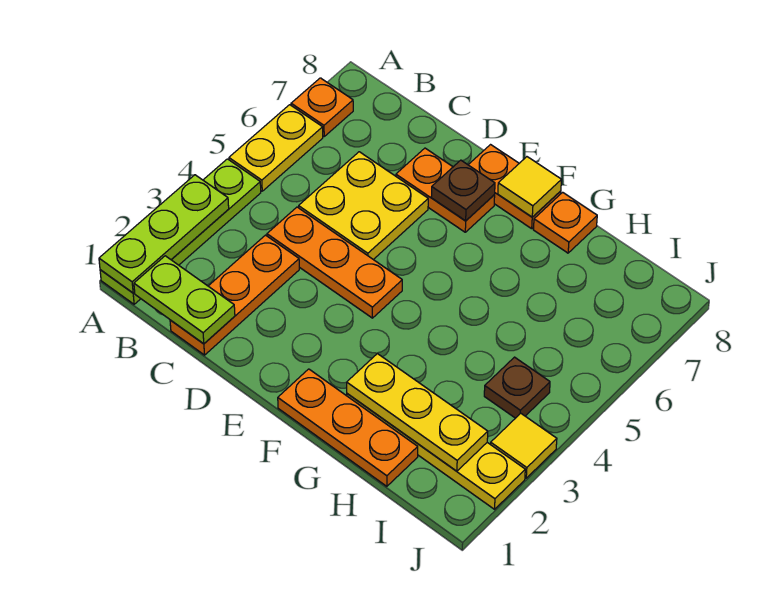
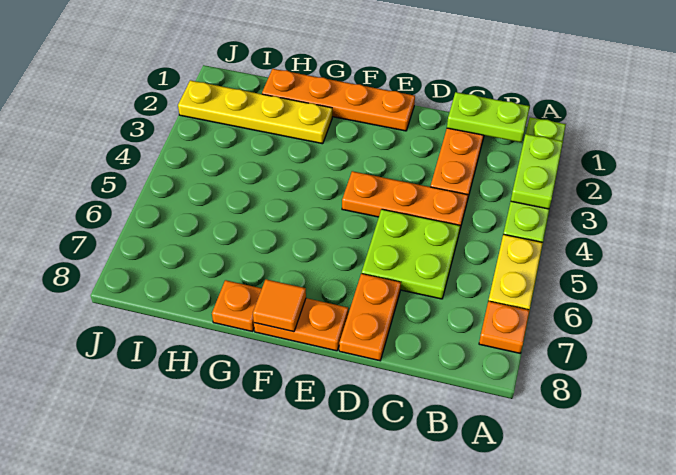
lime 1x3 plate [99,175,229,293] -> lime 1x2 plate [511,134,563,209]
yellow 2x2 plate [299,152,428,260] -> lime 2x2 plate [362,209,460,299]
orange 1x2 plate [396,148,495,232] -> orange 1x2 plate turned to [339,274,401,361]
brown 1x1 plate [431,160,495,221] -> none
orange 1x3 plate [278,369,418,486] -> orange 1x4 plate [262,69,415,131]
yellow 1x1 tile [498,157,561,217] -> orange 1x1 tile [253,279,306,332]
yellow 1x3 plate [347,354,488,471] -> none
brown 1x1 plate [484,357,550,418] -> none
yellow 1x1 tile [491,413,557,478] -> none

